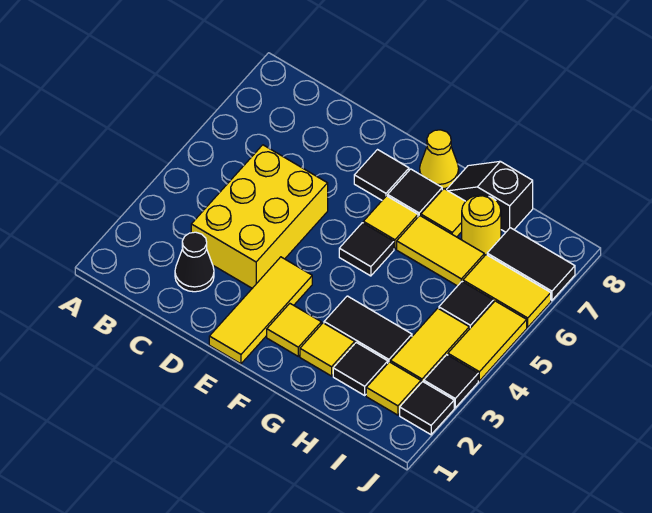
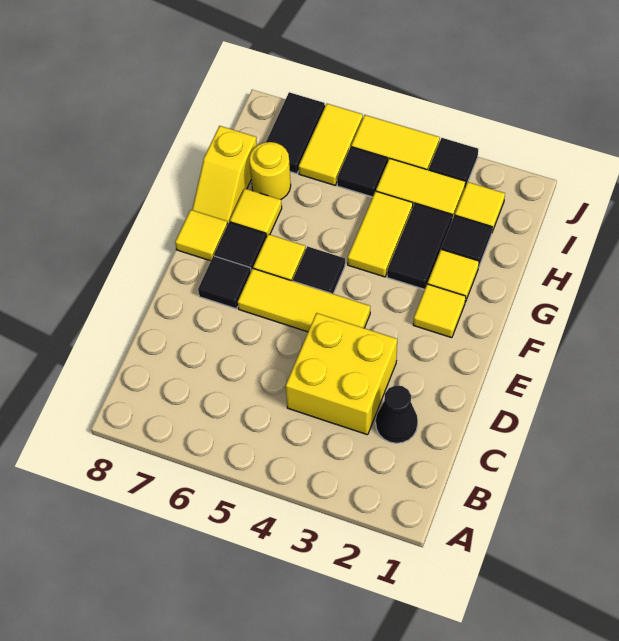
yellow 2x3 brick [191,145,328,288] -> yellow 2x2 brick [286,313,397,435]
yellow 1x3 tile [209,257,312,364] -> yellow 1x3 tile moved to [238,269,370,332]
yellow 1x1 cone [420,130,459,189] -> yellow 1x1 tile [175,210,228,261]
yellow 1x2 tile [397,215,484,286] -> yellow 1x2 tile moved to [348,191,413,277]
black 1x2 slope [447,161,533,232] -> yellow 1x2 slope [192,126,257,224]
black 1x1 tile [400,382,454,435] -> none

